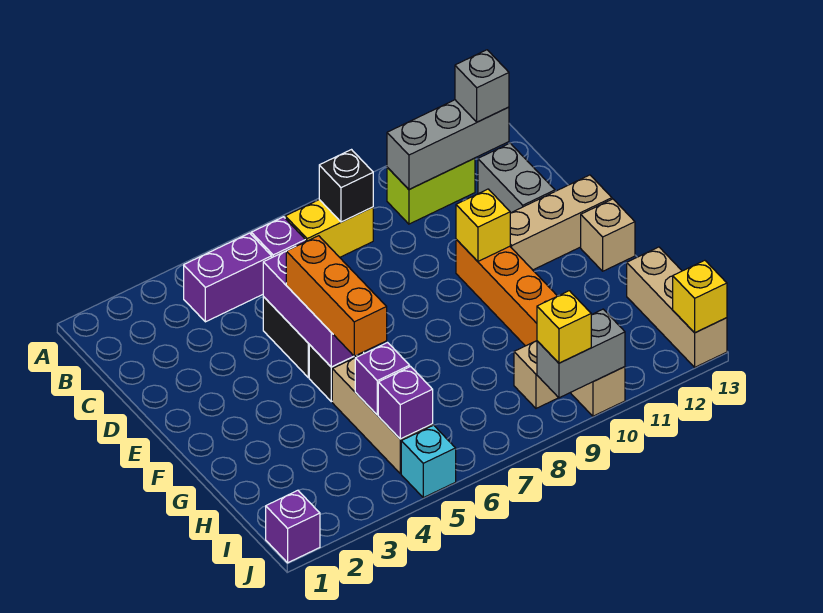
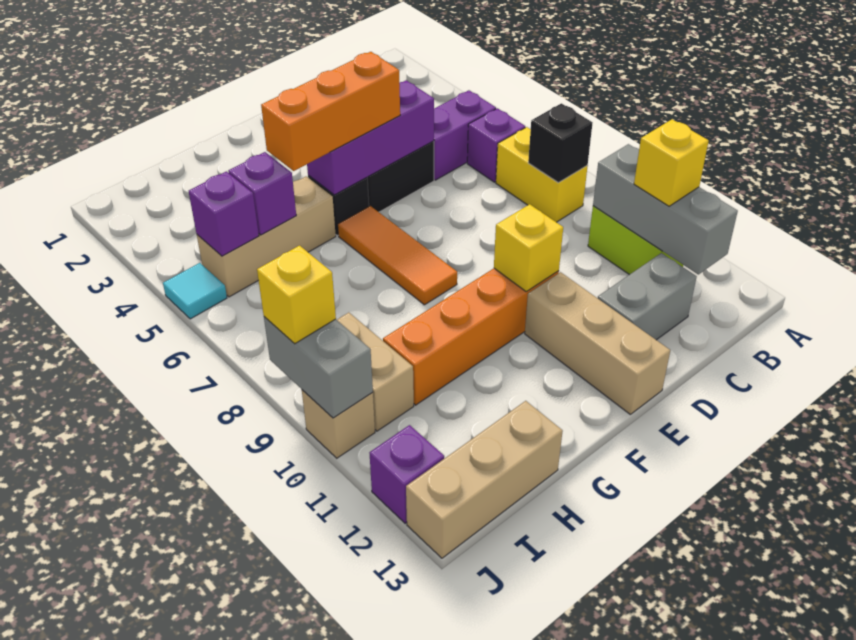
purple 1x2 brick [184,233,272,322] -> purple 1x2 brick turned to [434,90,496,180]
grey 1x1 brick [455,50,509,122] -> none
none -> orange 1x3 tile [338,206,457,305]
tan 1x1 brick [581,199,635,271] -> none
purple 1x1 brick [266,490,320,563] -> purple 1x1 brick moved to [370,425,444,523]
cyan 1x1 brick [401,425,456,498] -> cyan 1x1 tile [163,263,227,319]
yellow 1x1 brick [673,260,727,333] -> yellow 1x1 brick moved to [634,119,709,206]

